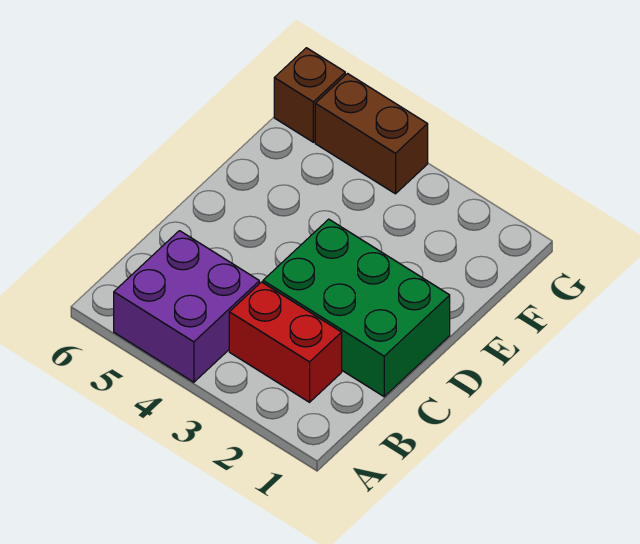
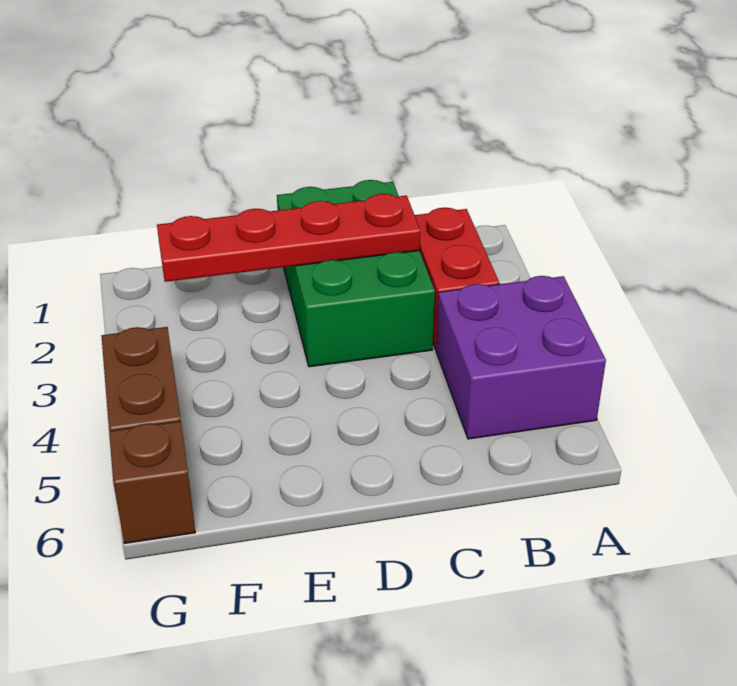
none -> red 1x4 plate [157,194,420,282]

